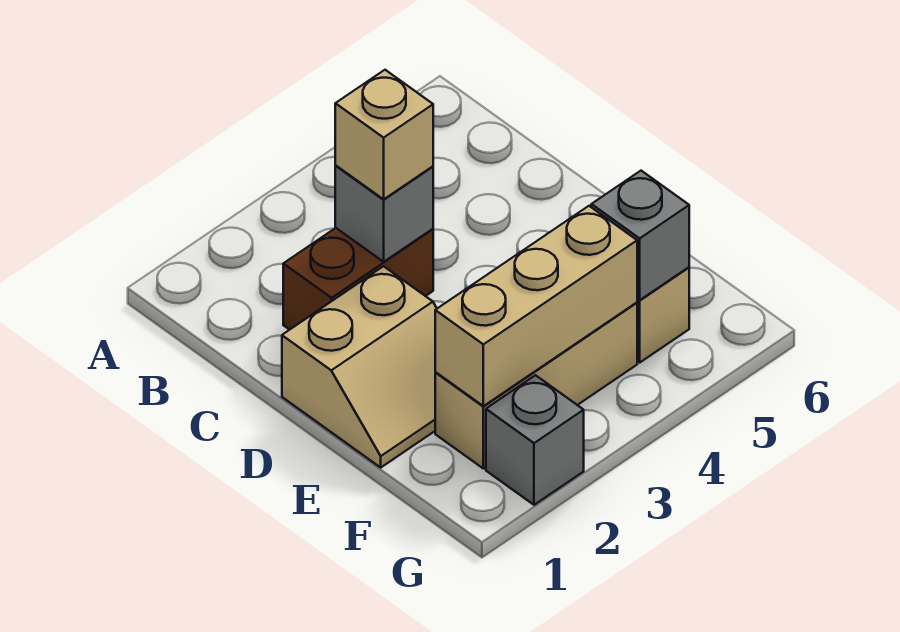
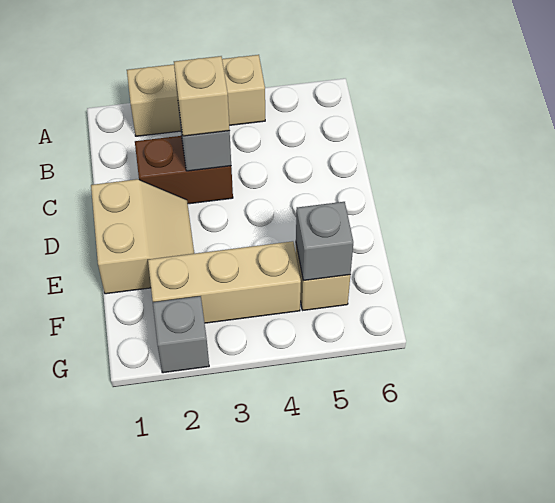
tan 2x2 slope [282,266,437,467] -> tan 2x2 slope turned to [91,179,194,294]
tan 1x3 brick [435,206,637,406] -> tan 1x3 brick moved to [127,55,265,136]

